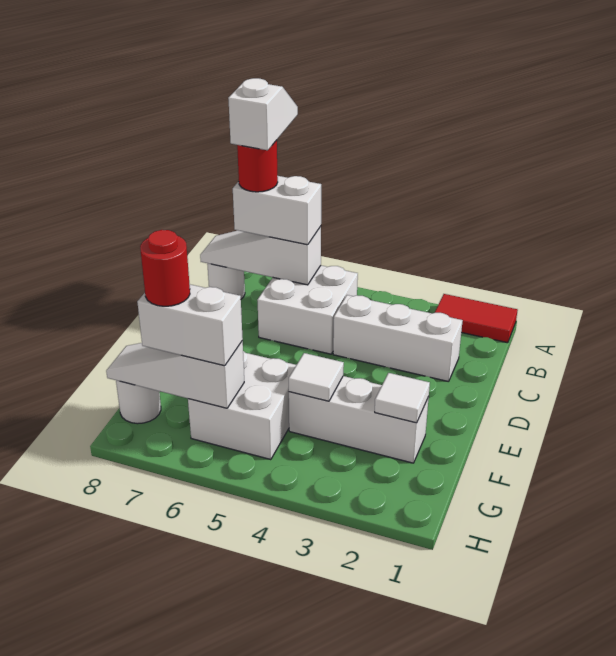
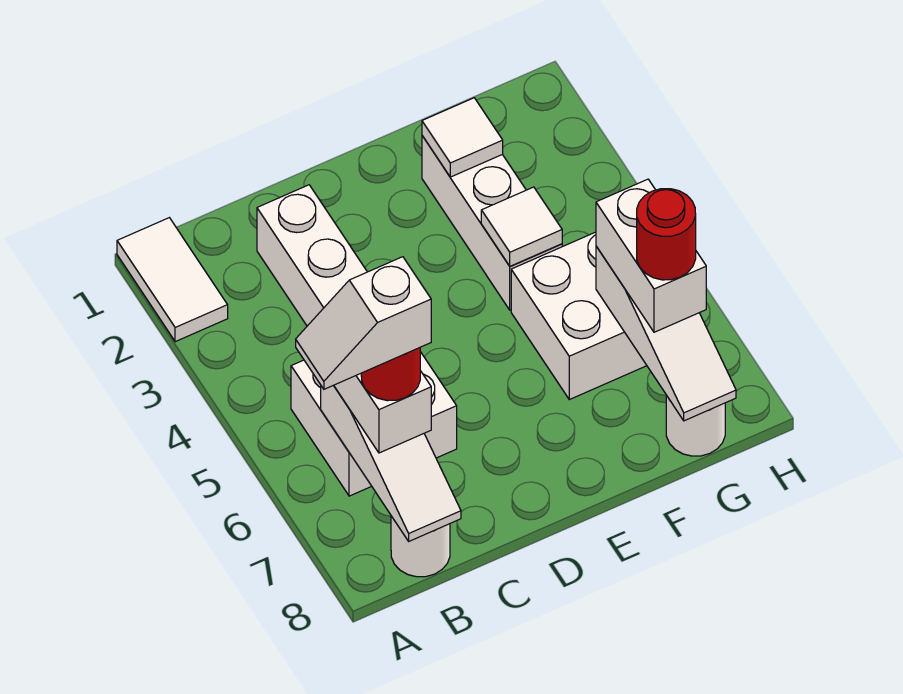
red 1x2 tile [435,294,518,343] -> white 1x2 tile [117,218,228,342]

